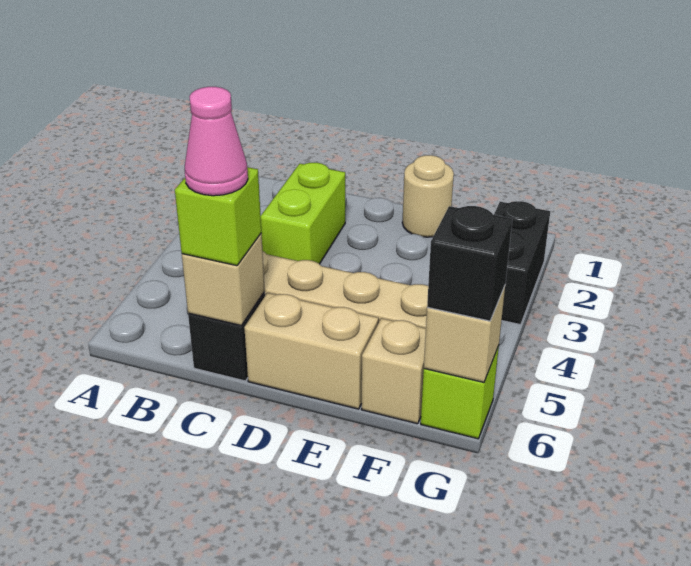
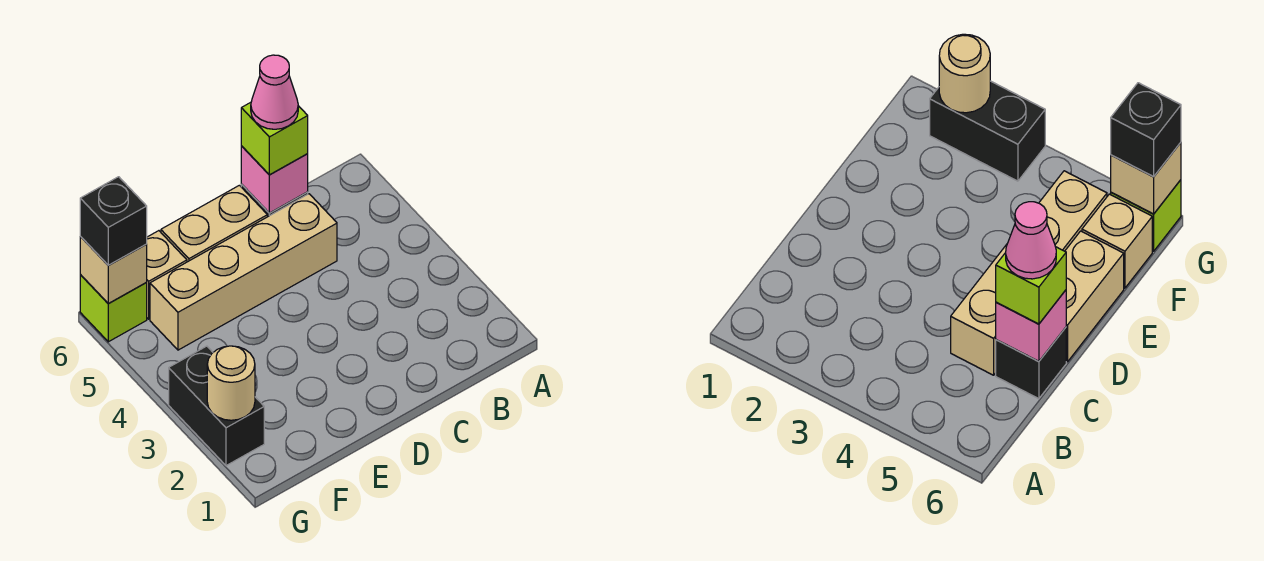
lime 1x2 brick [261,163,345,264] -> none
tan 1x1 brick [182,233,265,326] -> pink 1x1 brick [241,146,308,213]
tan 1x1 round brick [402,155,454,237] -> tan 1x1 round brick moved to [207,346,255,420]

